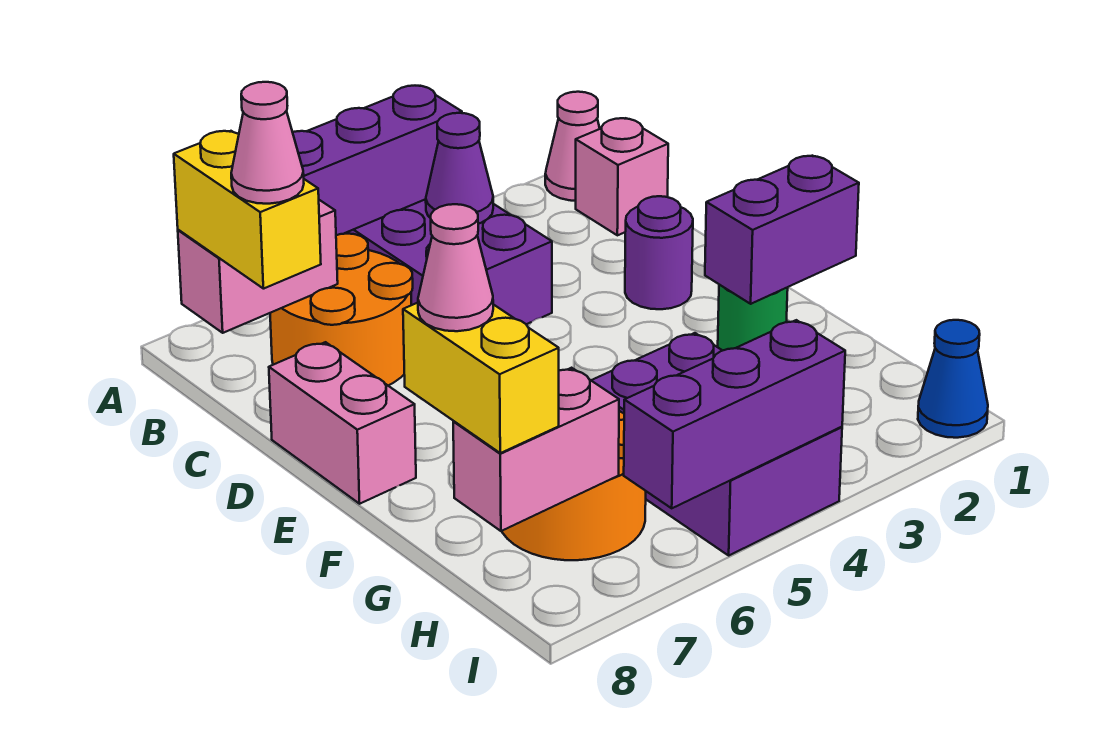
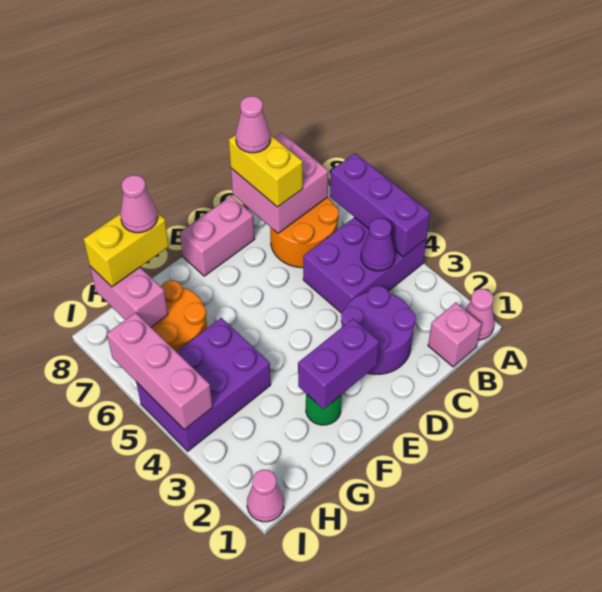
pink 1x2 brick [178,200,338,333] -> pink 2x2 brick [231,133,328,233]
yellow 1x2 brick [174,131,321,289] -> yellow 1x2 brick turned to [229,135,303,207]
purple 1x1 round brick [625,196,693,309] -> purple 2x2 round brick [341,286,416,374]
purple 1x2 brick [705,156,859,304] -> purple 1x2 brick turned to [298,319,379,409]
blue 1x1 cone [918,320,988,438] -> pink 1x1 cone [247,470,284,522]
purple 1x3 brick [624,320,845,508] -> pink 1x3 brick [107,313,212,430]

